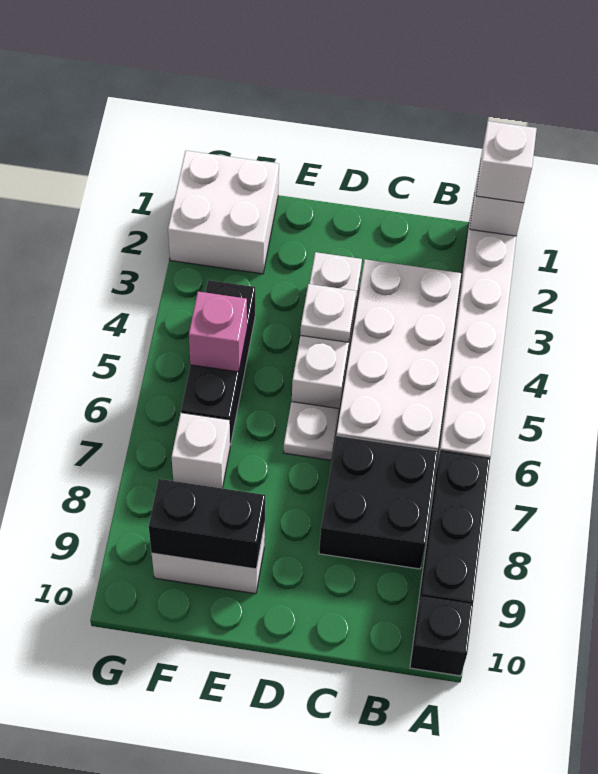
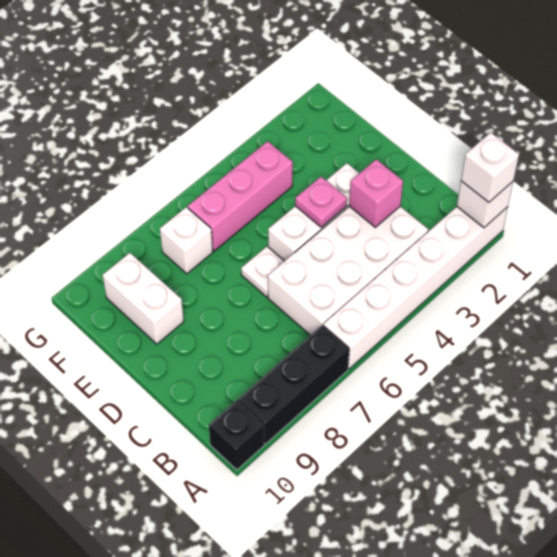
black 2x2 brick [319,436,438,569] -> none
white 1x1 plate [300,284,356,342] -> pink 1x1 plate [295,177,347,227]
black 1x2 brick [149,479,265,569] -> none
white 2x2 brick [168,151,279,274] -> none
black 1x3 brick [181,280,255,445] -> pink 1x3 brick [188,141,293,251]
pink 1x1 brick [189,292,247,372] -> pink 1x1 brick moved to [349,159,403,227]

